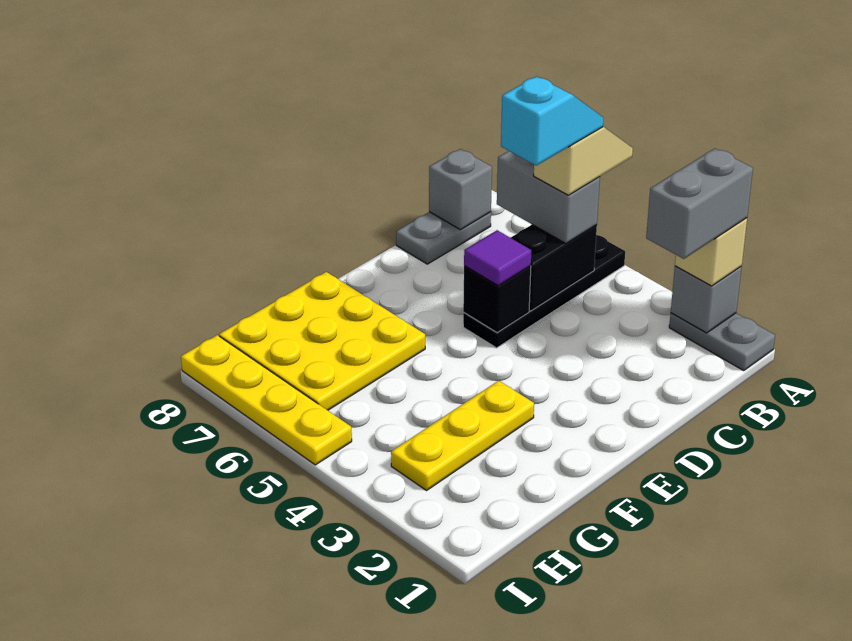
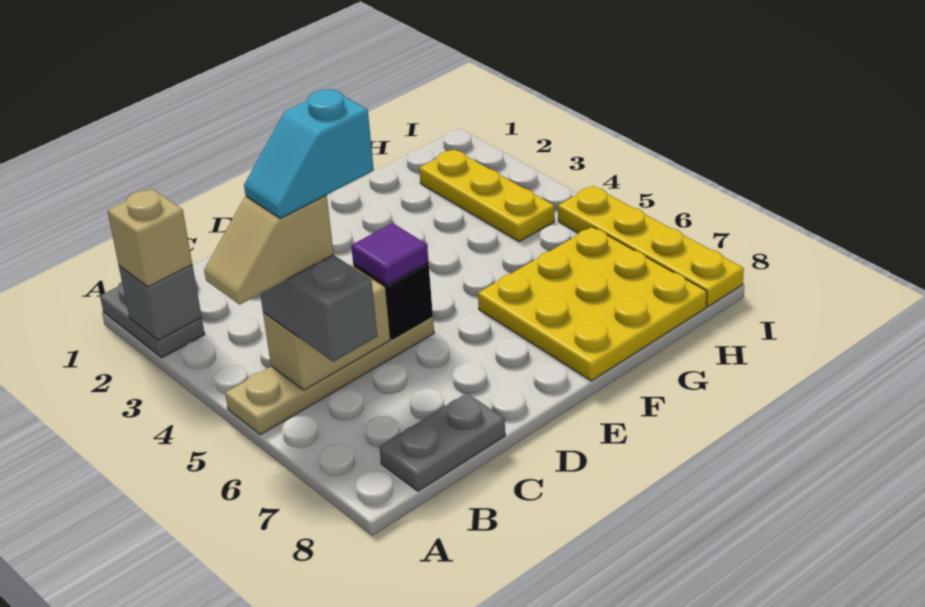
grey 1x2 brick [646,148,753,259] -> none
black 1x4 plate [463,235,625,348] -> tan 1x4 plate [225,316,434,435]
black 1x2 brick [511,225,597,311] -> tan 1x2 brick [263,265,390,390]
grey 1x1 brick [429,149,492,230] -> none
yellow 1x3 plate [391,381,534,490] -> yellow 1x3 plate turned to [419,149,555,242]

